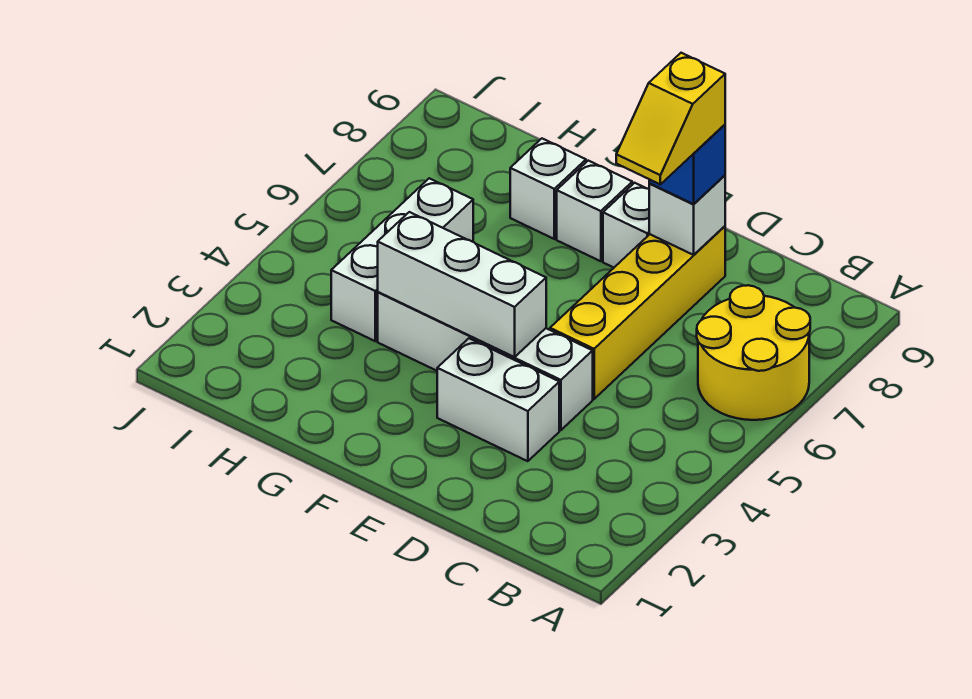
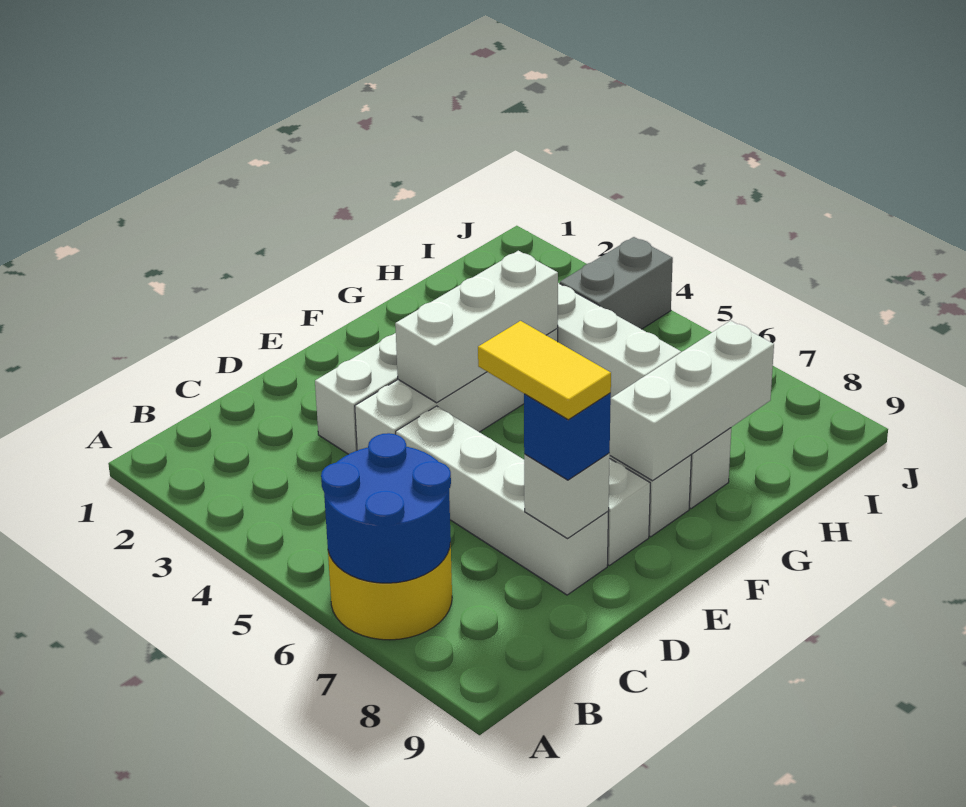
none -> blue 2x2 round brick [321,433,451,583]
yellow 1x4 brick [550,226,725,399] -> white 1x4 brick [396,406,608,595]
yellow 1x2 slope [616,53,725,184] -> yellow 1x2 tile [478,321,611,420]
none -> white 1x3 brick [610,321,774,481]
none -> grey 1x2 brick [560,237,673,329]

